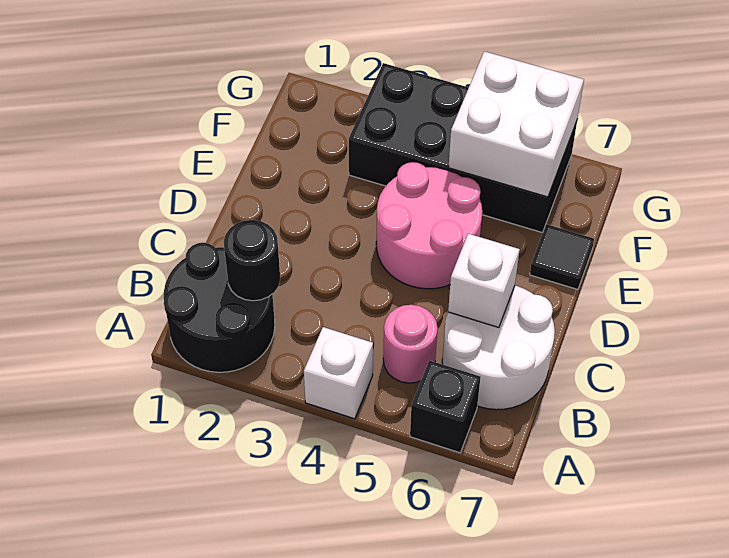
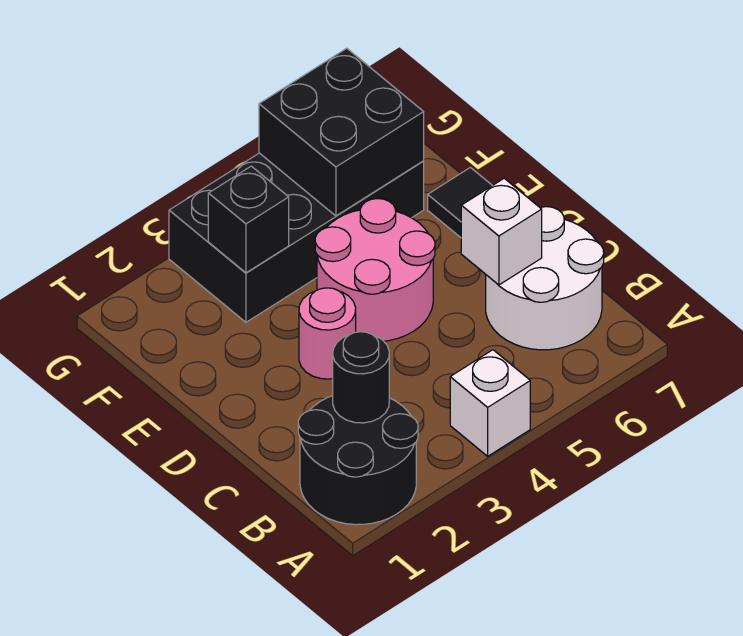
black 1x1 brick [410,360,480,453] -> black 1x1 brick moved to [208,166,289,273]
pink 1x1 round brick [383,305,438,383] -> pink 1x1 round brick moved to [299,288,356,379]
white 2x2 brick [448,51,584,197] -> black 2x2 brick [259,48,424,216]

